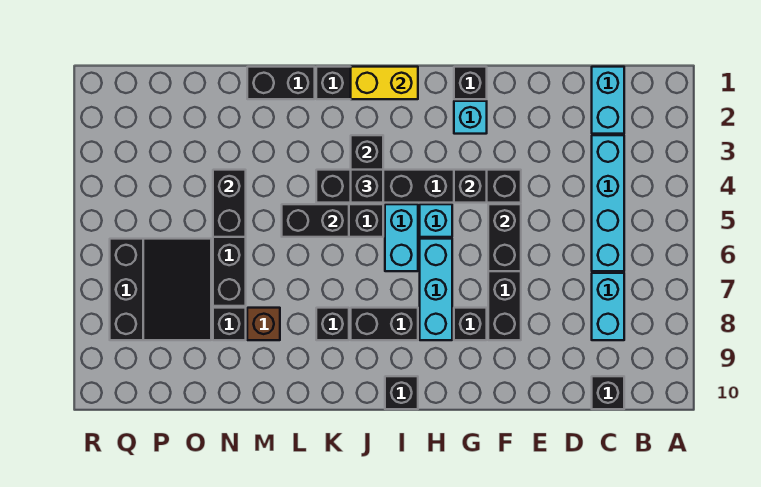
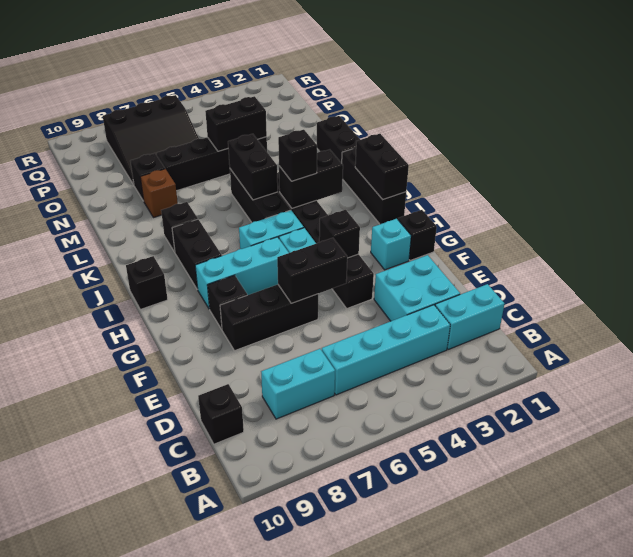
none -> cyan 2x2 brick [374,255,460,321]
yellow 1x2 brick [351,67,418,99] -> black 1x2 brick [355,134,409,199]

